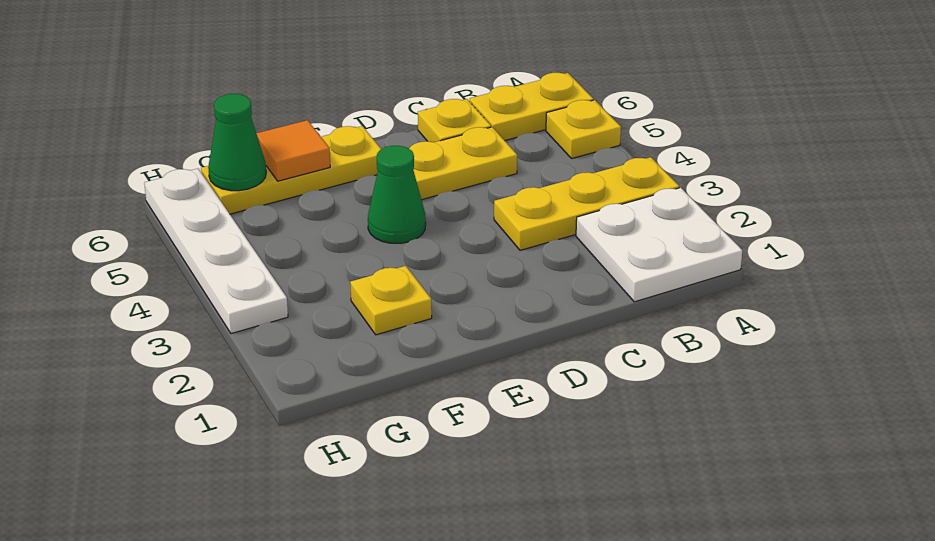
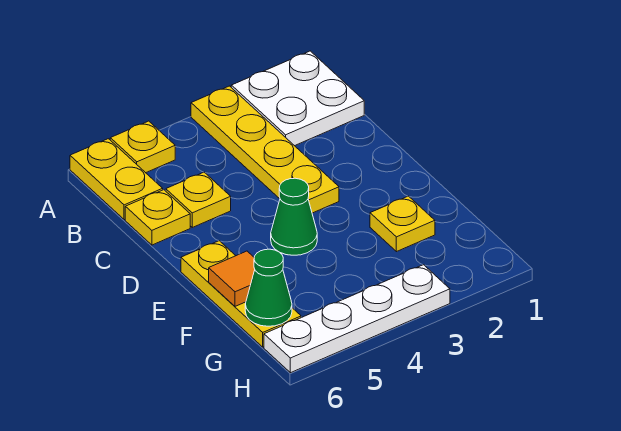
yellow 1x3 plate [494,157,679,250] -> yellow 1x4 plate [191,86,339,213]
yellow 1x2 plate [409,127,517,200] -> yellow 1x1 plate [166,172,231,227]

